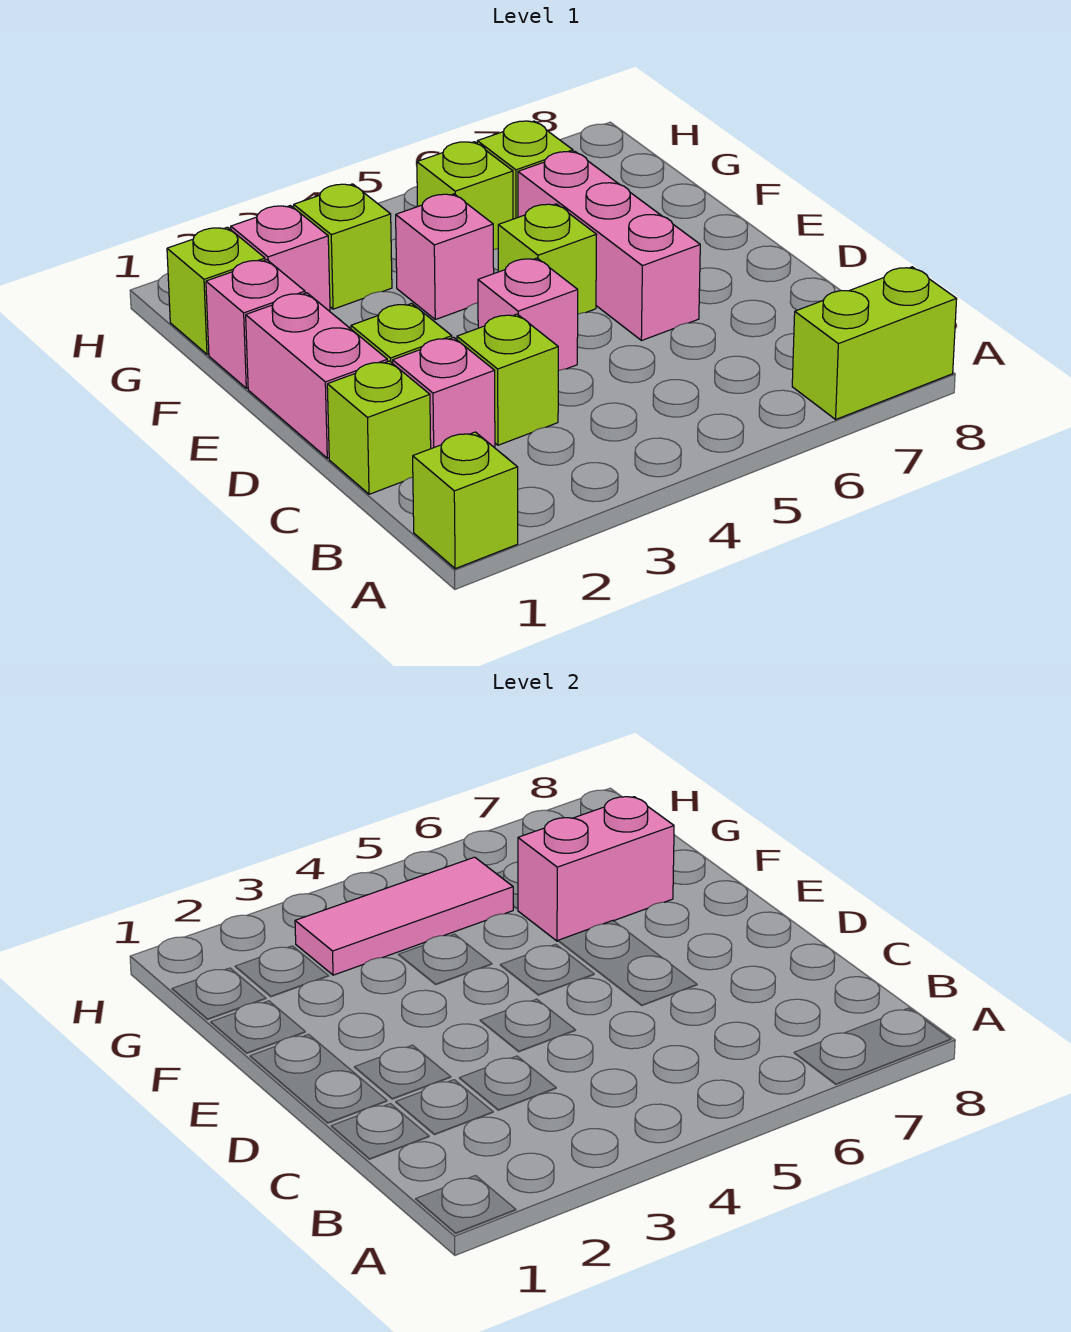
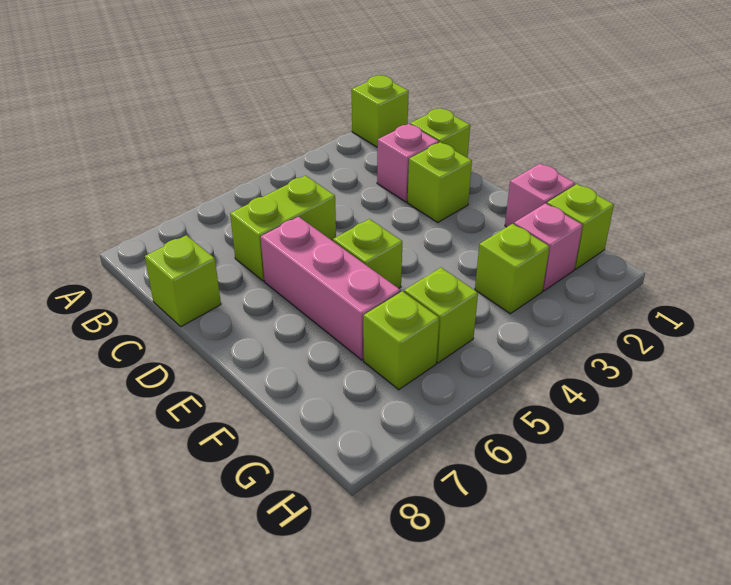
lime 1x2 brick [792,267,957,419] -> lime 1x2 brick moved to [230,176,336,281]
lime 1x1 brick [457,314,558,445] -> lime 1x1 brick moved to [145,235,221,326]
pink 1x2 brick [246,293,387,458] -> none
pink 1x1 brick [478,258,578,371] -> none
pink 1x1 brick [396,194,494,320] -> none
pink 1x2 brick [518,797,674,941] -> none
pink 1x3 tile [295,857,513,975] -> none

